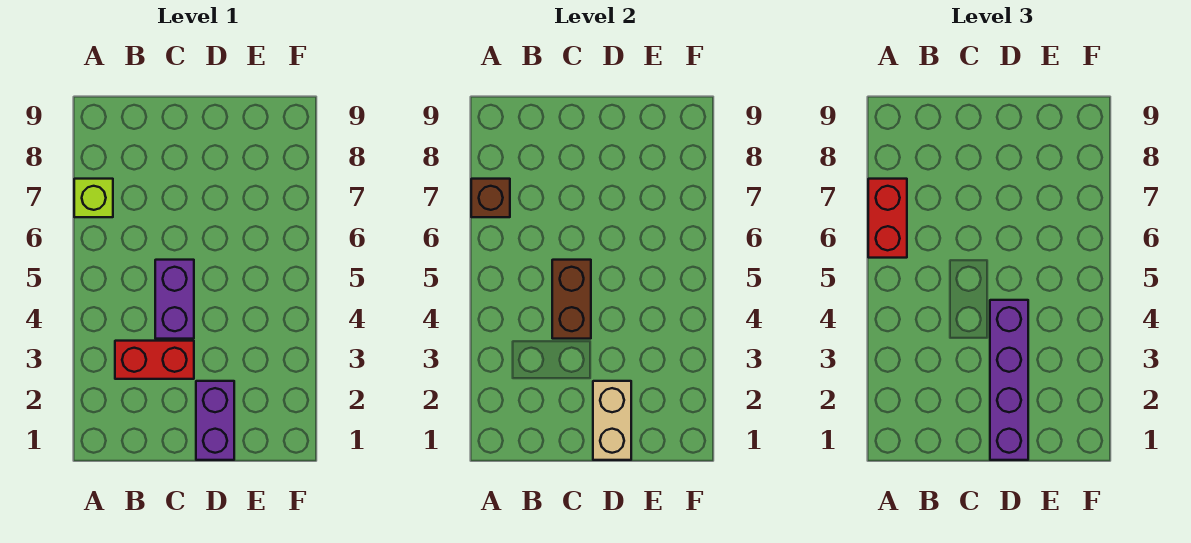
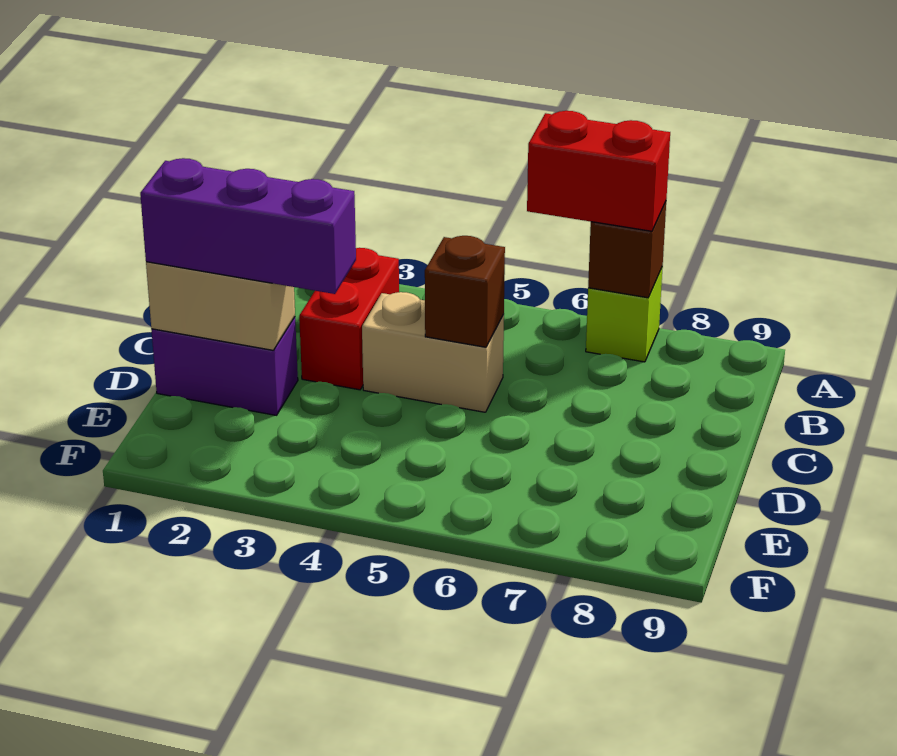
purple 1x2 brick [155,260,194,339] -> tan 1x2 brick [362,292,504,412]
brown 1x2 brick [552,260,591,339] -> brown 1x1 brick [425,236,505,347]
purple 1x4 brick [990,300,1028,460] -> purple 1x3 brick [140,158,356,294]

